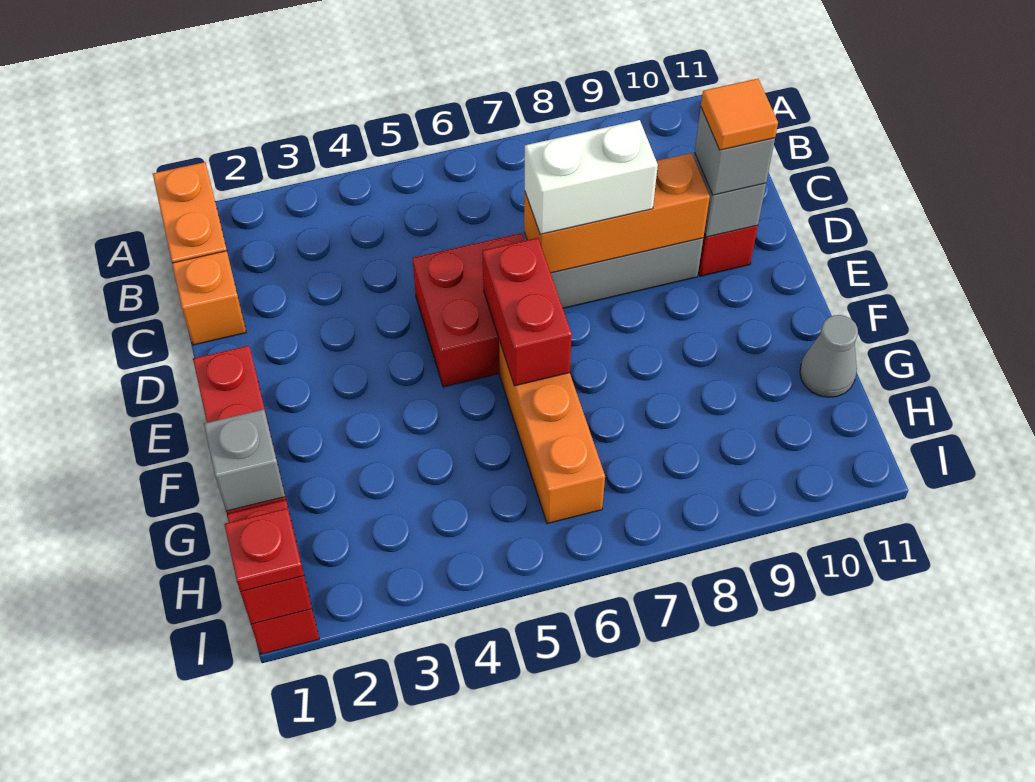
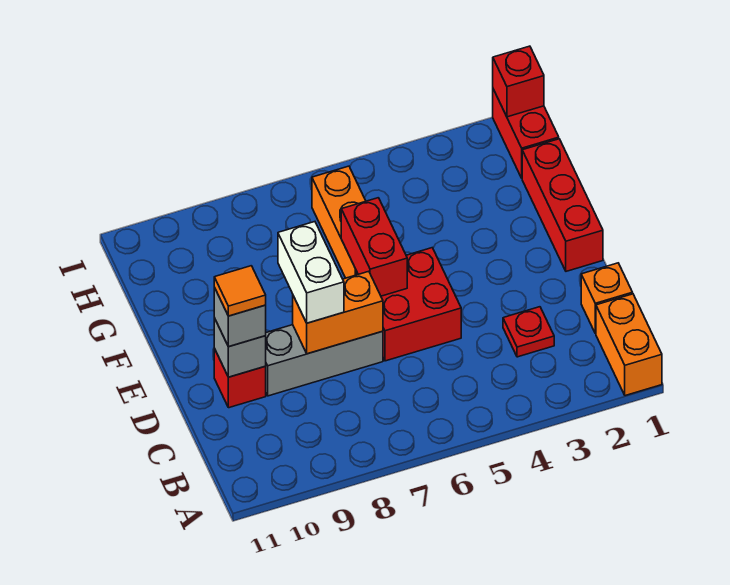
orange 1x3 brick [524,153,710,273] -> orange 1x2 brick [293,271,383,354]
white 1x2 brick [525,120,658,234] -> white 1x2 brick turned to [278,222,344,323]
grey 1x1 brick [204,409,285,511] -> none
grey 1x1 cone [800,315,858,397] -> none
red 1x1 plate [224,509,304,592] -> red 1x1 plate moved to [503,307,554,357]

